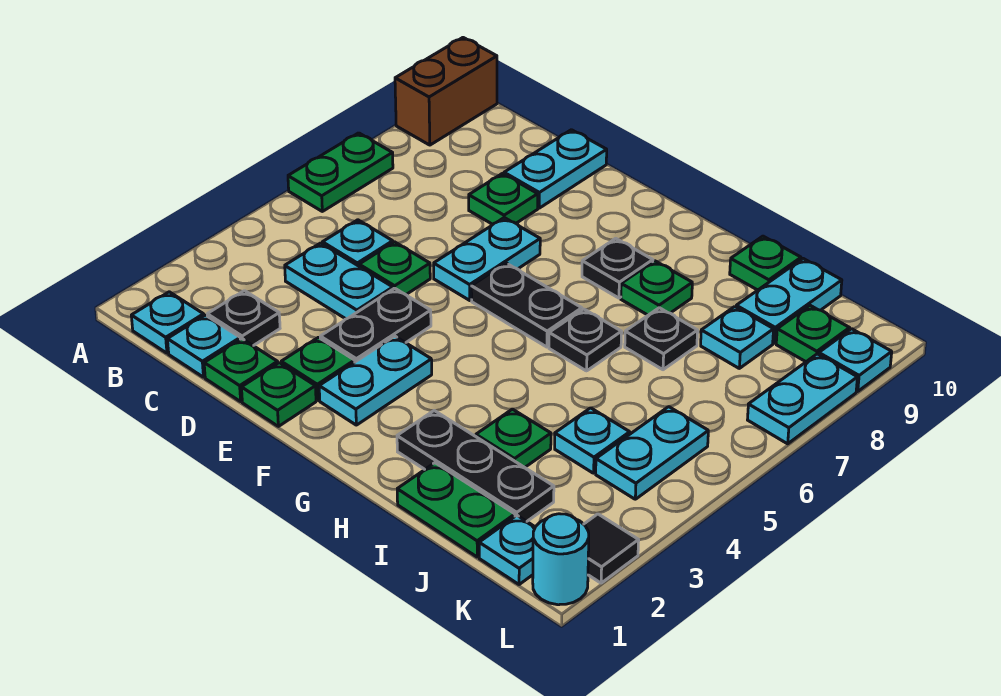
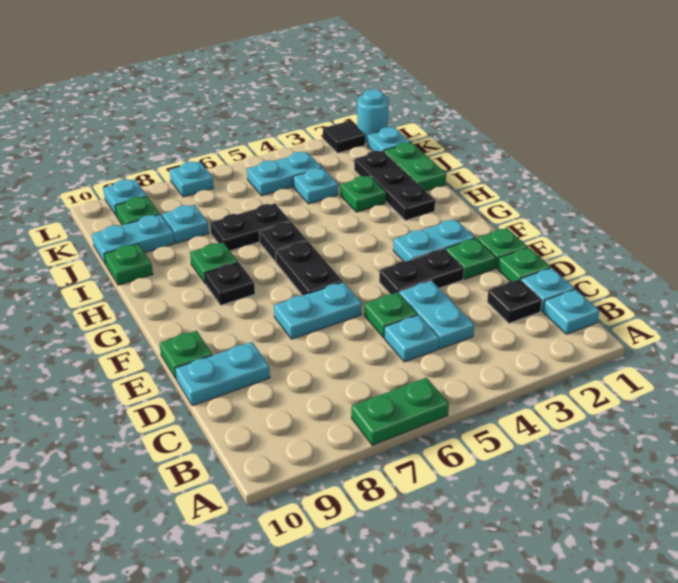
brown 1x2 brick [395,38,497,145] -> none
green 1x1 plate [469,174,538,224] -> green 1x1 plate moved to [160,331,212,378]
black 1x1 plate [625,308,698,370] -> black 1x2 plate [210,204,290,251]
cyan 1x2 plate [748,354,857,444] -> cyan 1x1 plate [170,162,214,197]

